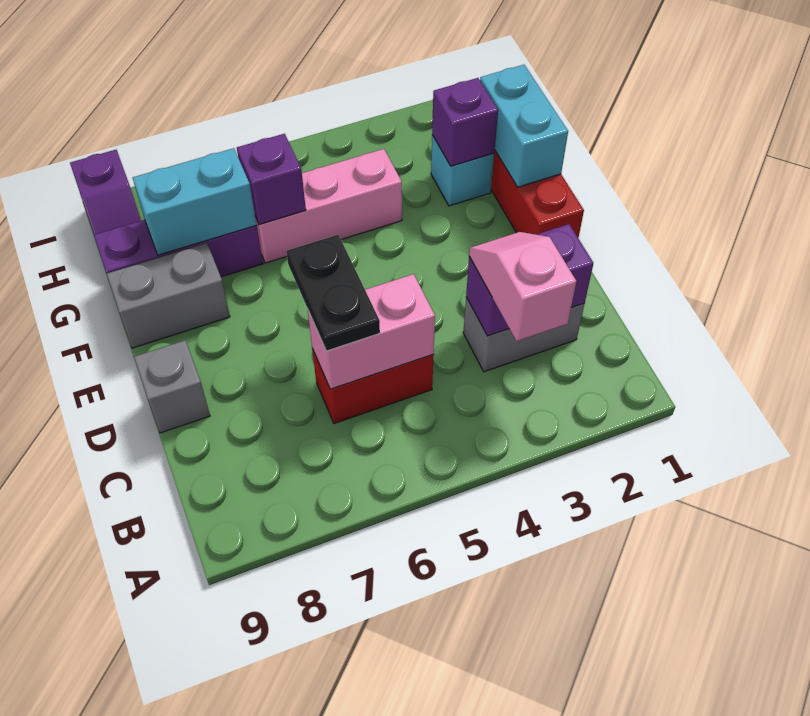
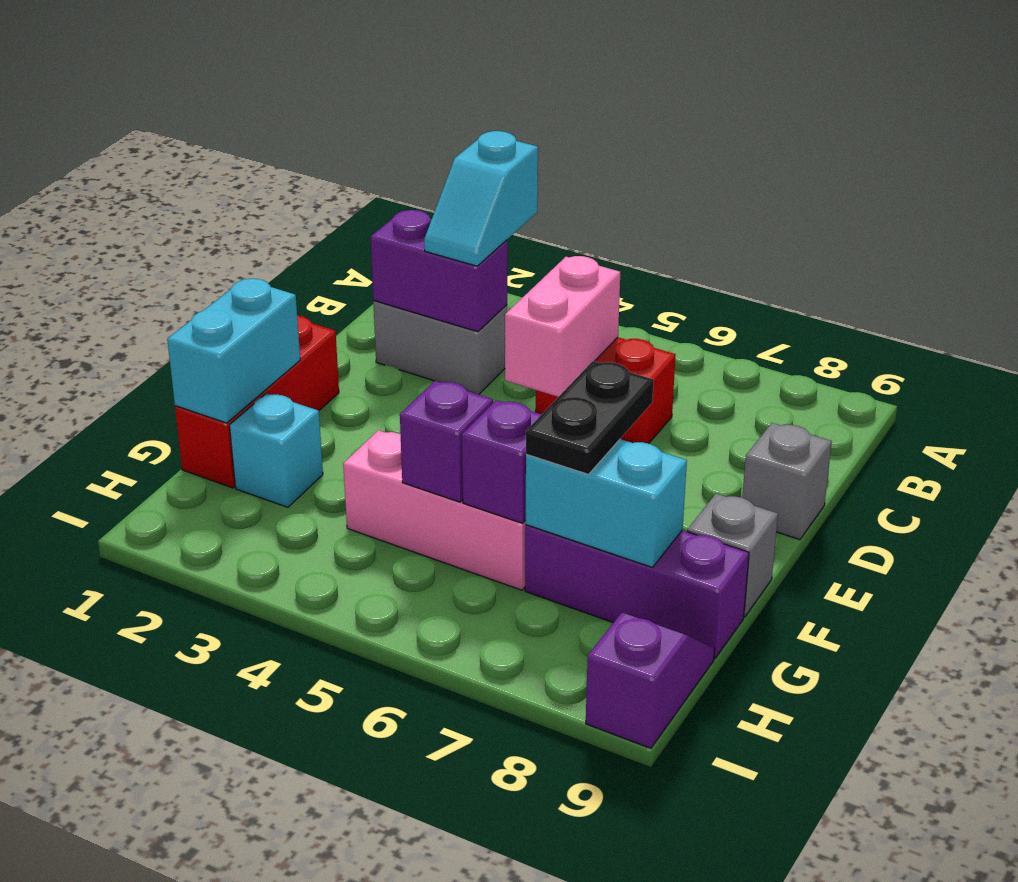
pink 1x2 slope [469,232,576,341] -> cyan 1x2 slope [424,131,538,266]
pink 1x2 brick [307,274,435,389] -> pink 1x2 brick turned to [505,256,620,397]
black 1x2 plate [286,235,380,351] -> black 1x2 plate moved to [526,361,654,474]
grey 1x2 brick [107,243,230,348] -> grey 1x1 brick [687,494,778,617]
purple 1x1 brick [432,78,498,166] -> purple 1x1 brick moved to [400,381,493,502]

